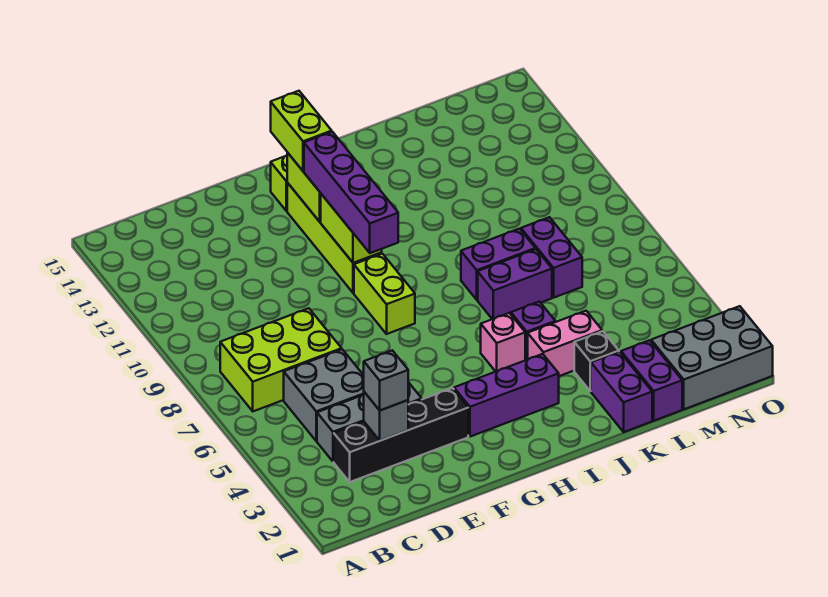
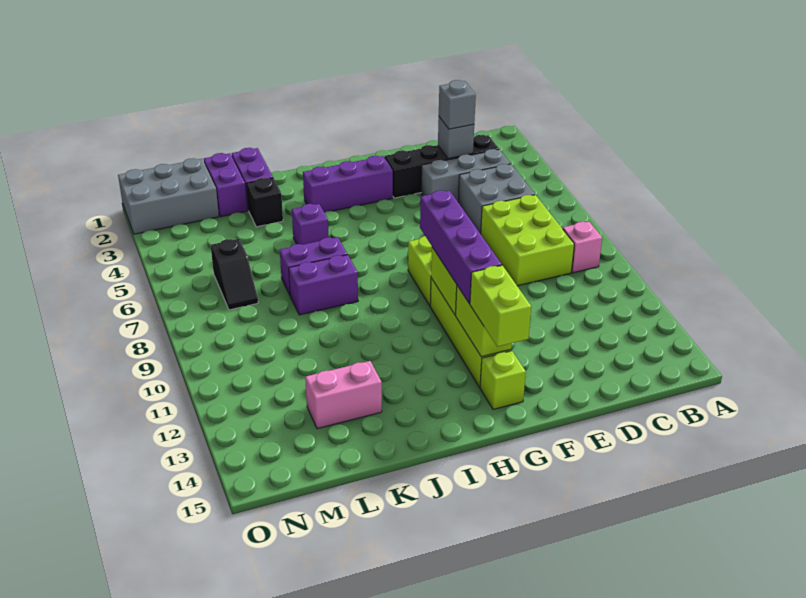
lime 2x3 brick [220,308,342,411] -> lime 2x3 brick turned to [481,195,574,286]
pink 1x1 brick [481,313,525,372] -> pink 1x1 brick moved to [563,221,602,273]
pink 1x2 brick [528,311,602,376] -> pink 1x2 brick moved to [305,361,382,429]
purple 1x2 brick [521,217,582,298] -> none
none -> black 1x2 slope [211,239,258,310]

